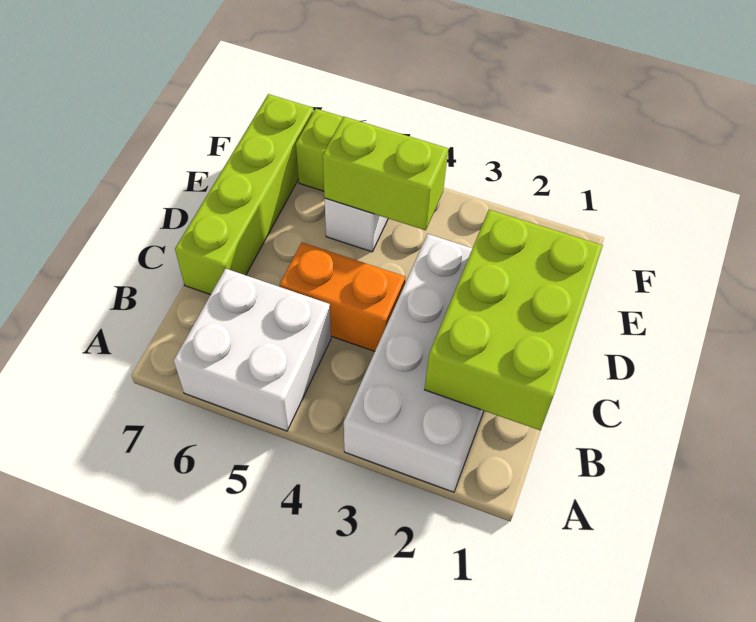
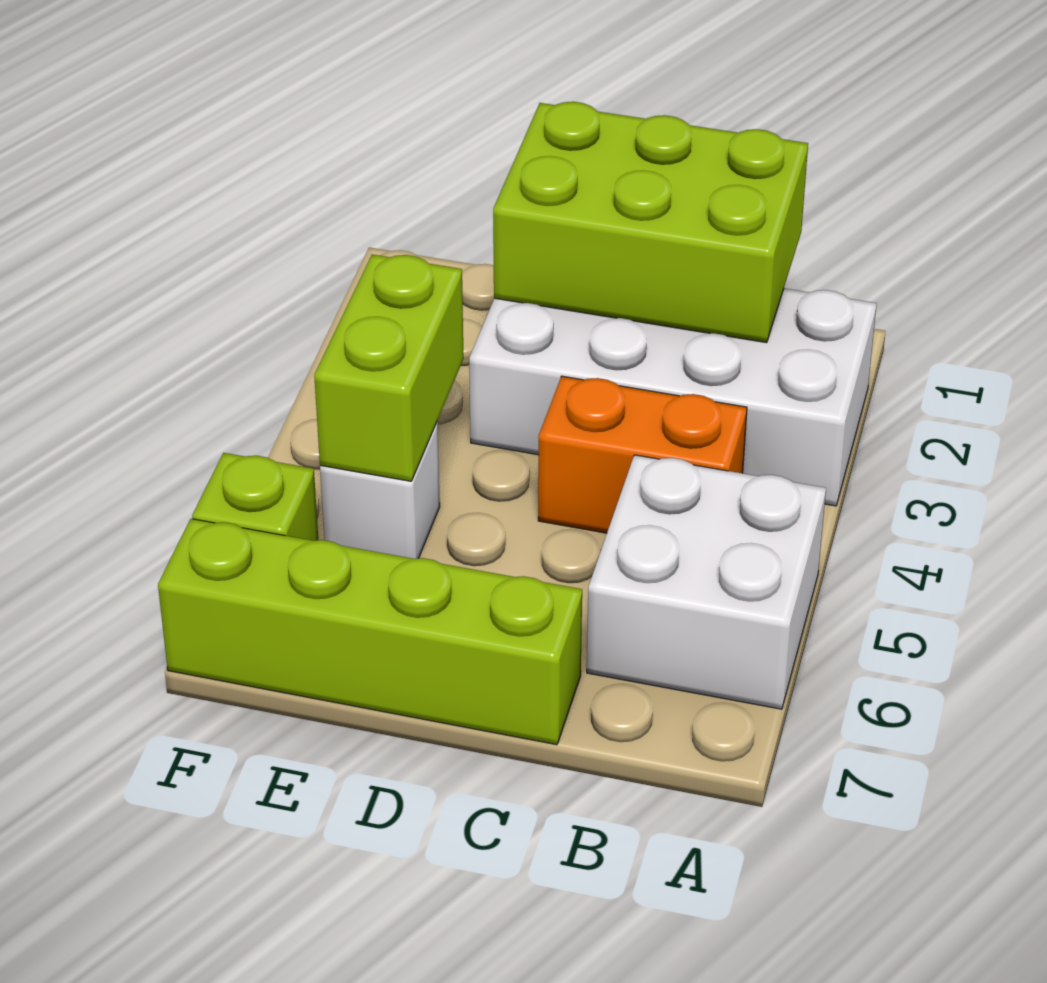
orange 1x2 brick [280,243,405,351] -> orange 1x2 brick turned to [538,376,747,533]

